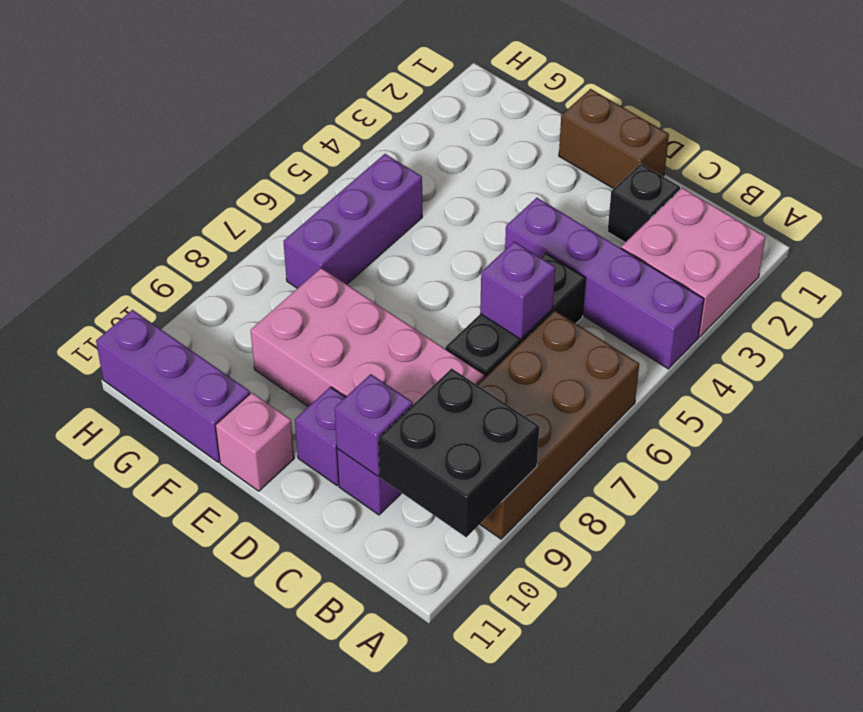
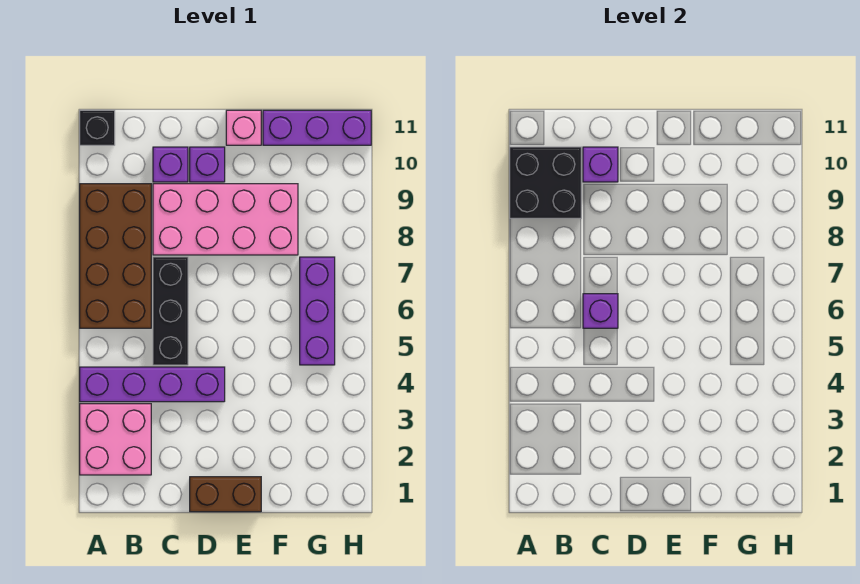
black 1x1 brick [608,164,680,242] -> black 1x1 brick moved to [80,110,115,145]

